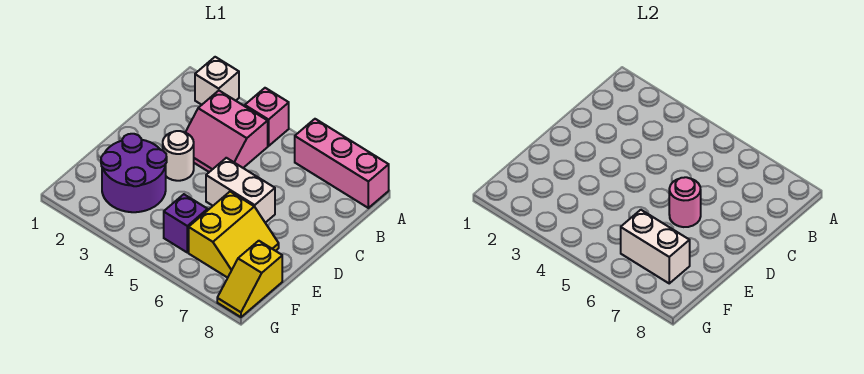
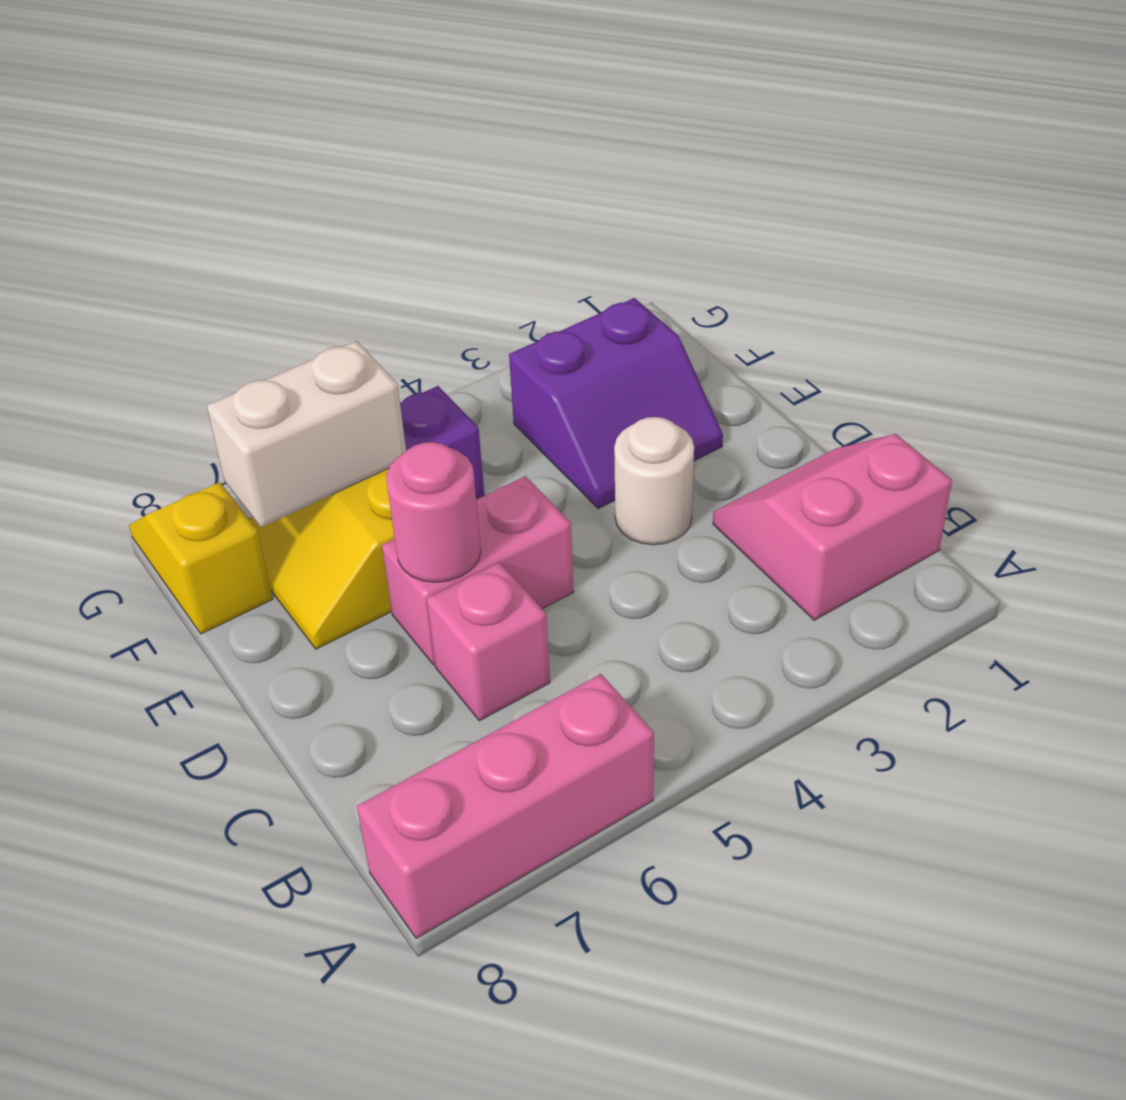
white 1x1 brick [195,57,239,105] -> none
pink 1x1 brick [245,88,289,146] -> pink 1x1 brick moved to [427,562,550,721]
pink 2x2 slope [185,91,268,172] -> pink 2x2 slope moved to [713,434,952,620]
white 1x2 brick [206,158,275,223] -> pink 1x2 brick [382,476,574,665]
purple 2x2 round brick [101,134,167,212] -> purple 2x2 slope [509,298,723,509]

